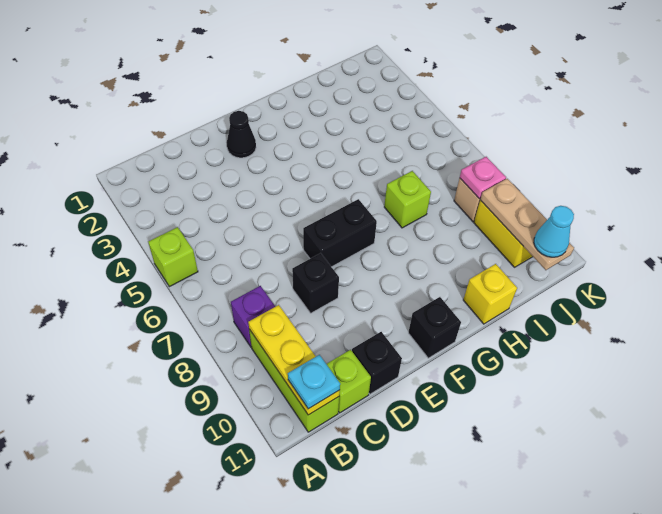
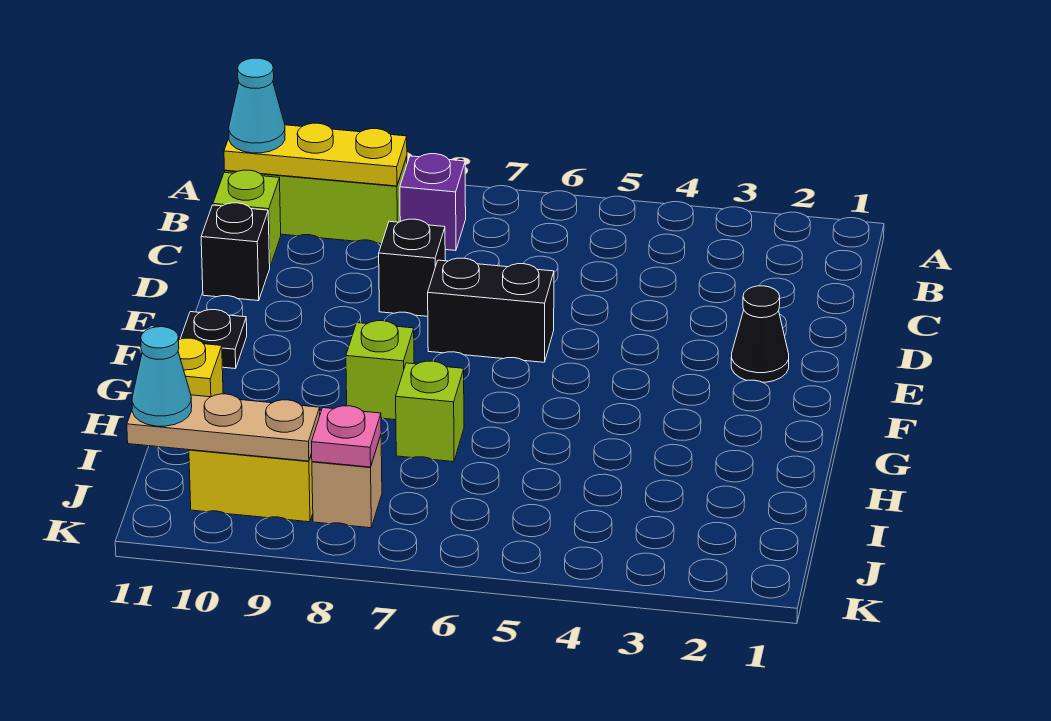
lime 1x1 brick [148,227,198,287] -> lime 1x1 brick moved to [346,321,414,420]
cyan 1x1 plate [288,355,340,409] -> cyan 1x1 cone [229,58,285,153]
black 1x2 brick [303,199,377,267] -> black 1x2 brick turned to [428,258,554,362]
black 1x1 brick [408,297,461,358] -> black 1x1 plate [181,310,247,369]

